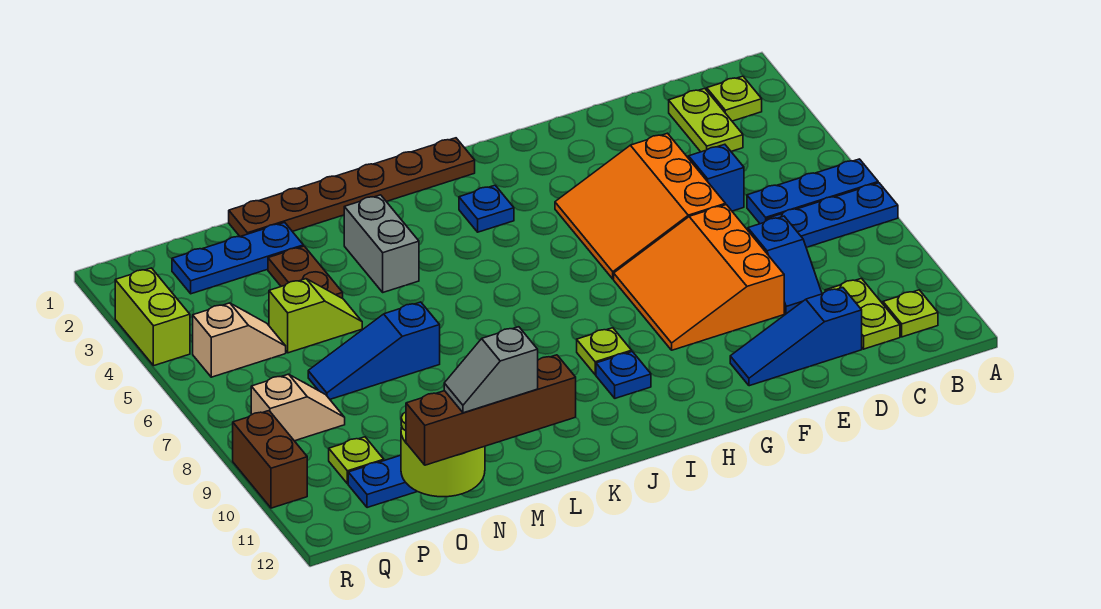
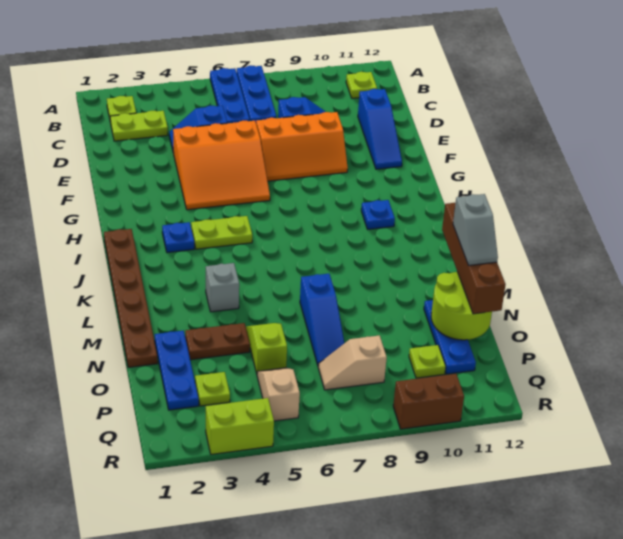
lime 1x2 plate [825,278,900,349] -> lime 1x2 plate moved to [191,216,252,249]
orange 3x3 slope [614,205,784,350] -> orange 2x3 slope [256,112,348,181]
lime 1x1 plate [577,328,632,375] -> lime 1x1 plate moved to [195,372,230,406]
grey 1x2 brick [344,195,419,292] -> grey 1x1 brick [206,263,239,312]
tan 1x2 slope [251,374,345,441] -> tan 1x2 slope turned to [318,335,387,390]

